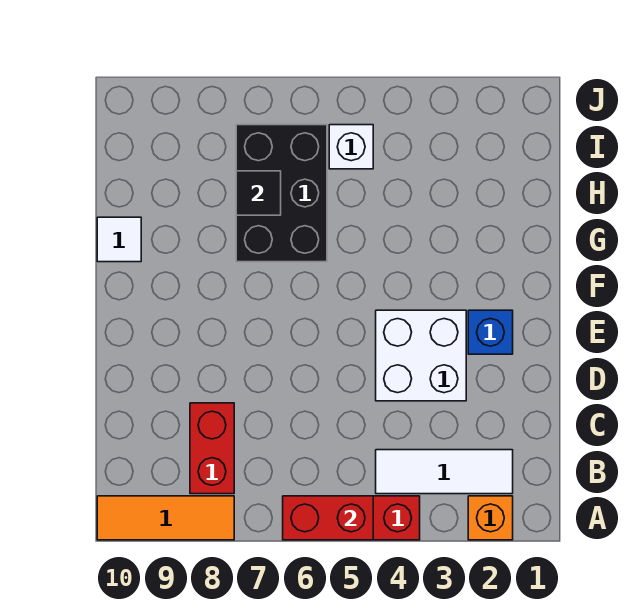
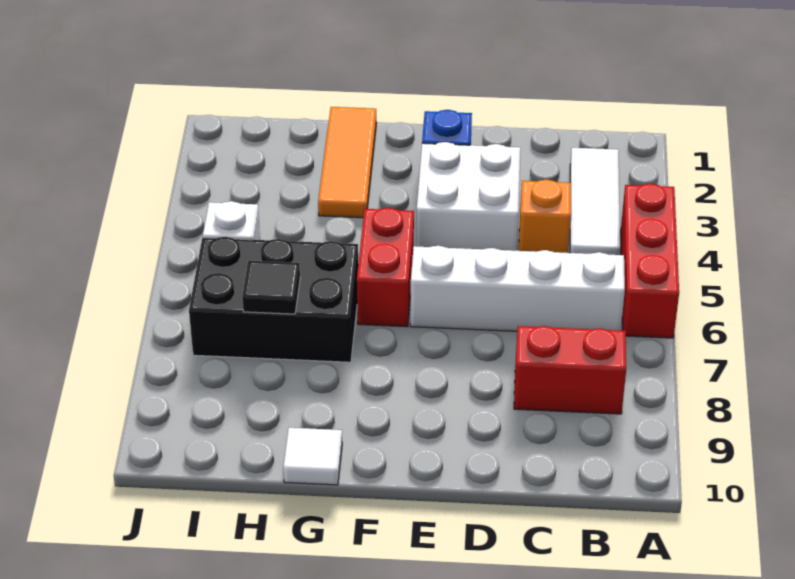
orange 1x1 brick [468,496,513,540] -> orange 1x1 brick moved to [519,180,571,253]
red 1x2 brick [283,496,373,540] -> red 1x2 brick moved to [357,208,414,327]
orange 1x3 tile [97,496,234,540] -> orange 1x3 tile moved to [318,107,377,218]
none -> white 1x4 brick [410,246,625,331]

